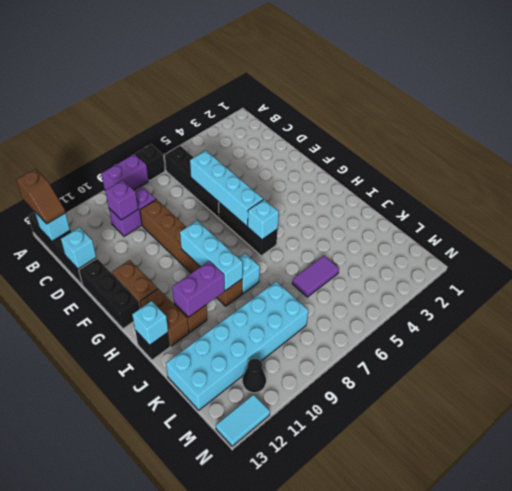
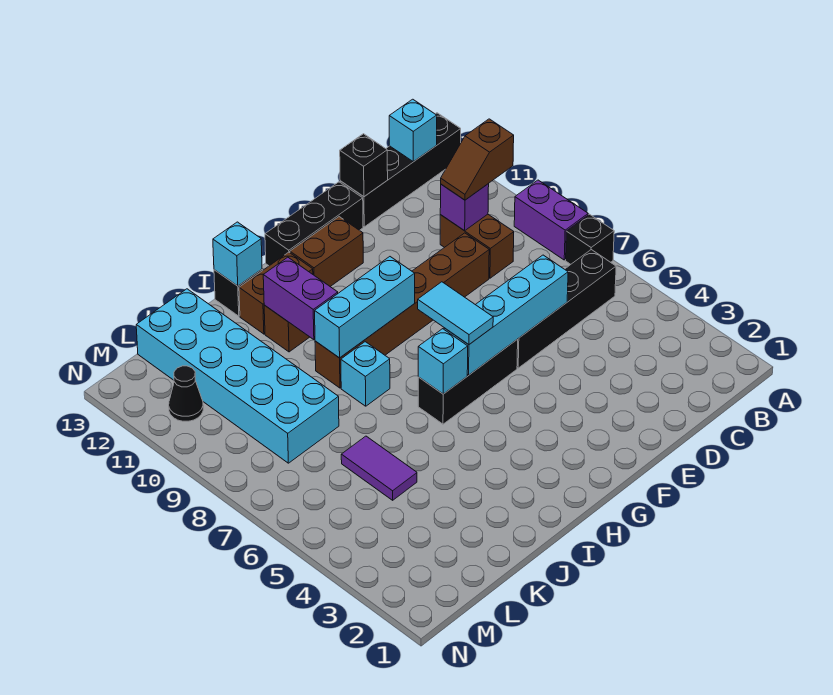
brown 1x2 slope [16,169,66,224] -> brown 1x2 slope moved to [441,119,514,200]
purple 1x2 brick [109,187,156,236] -> brown 1x2 brick [440,214,514,278]
cyan 1x1 brick [61,227,96,269] -> black 1x1 brick [340,134,388,197]
cyan 1x2 tile [216,395,270,446] -> cyan 1x2 tile moved to [418,282,493,345]

